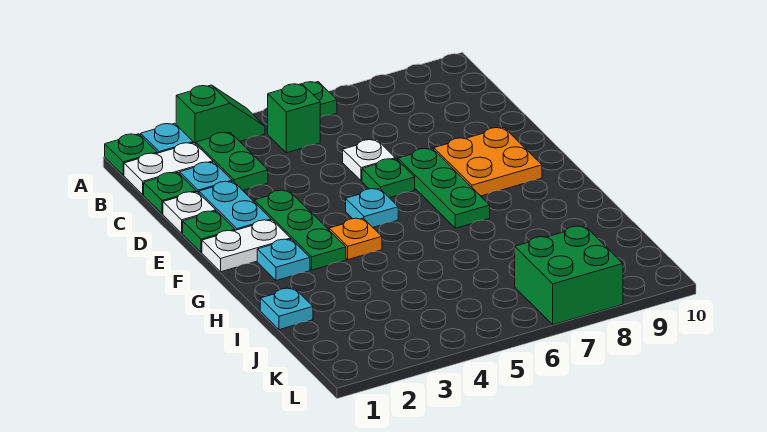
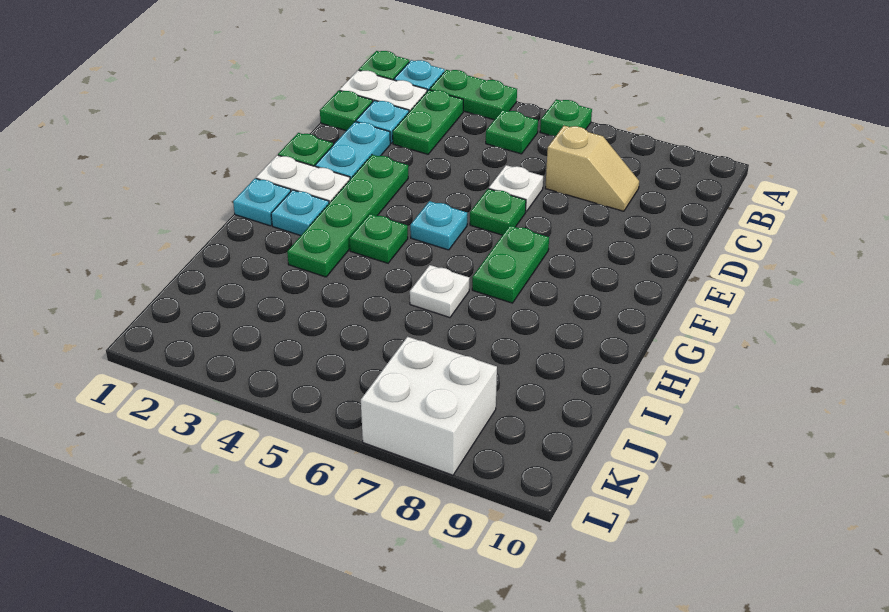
green 1x2 slope [176,85,265,144] -> green 1x2 plate [430,70,517,120]
green 1x1 brick [268,84,320,153] -> green 1x1 plate [486,110,538,154]
none -> tan 1x2 slope [546,126,639,211]
white 1x1 plate [163,192,216,233] -> white 1x1 plate moved to [410,265,469,318]
green 1x3 plate [254,190,346,270] -> green 1x4 plate [287,155,408,277]
green 1x3 plate [398,148,490,228] -> green 1x2 plate [472,226,549,303]
orange 2x2 plate [434,127,542,196] -> none
orange 1x1 plate [329,218,382,260] -> green 1x1 plate [349,214,408,263]
cyan 1x1 plate [260,288,313,330] -> cyan 1x1 plate moved to [233,178,291,226]
green 2x2 brick [515,226,623,325] -> white 2x2 brick [361,337,497,475]

